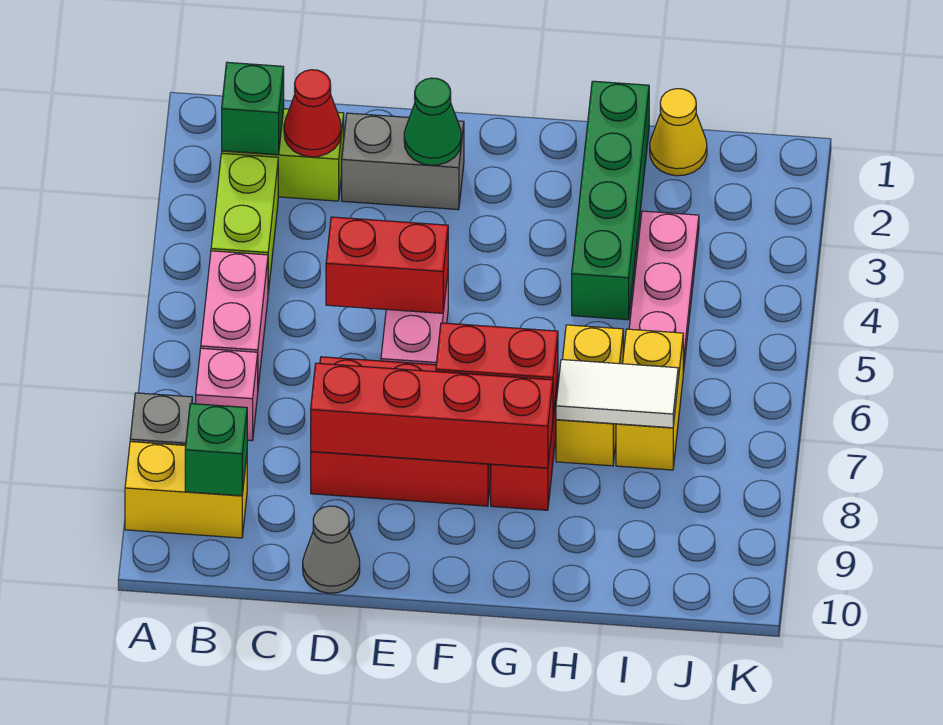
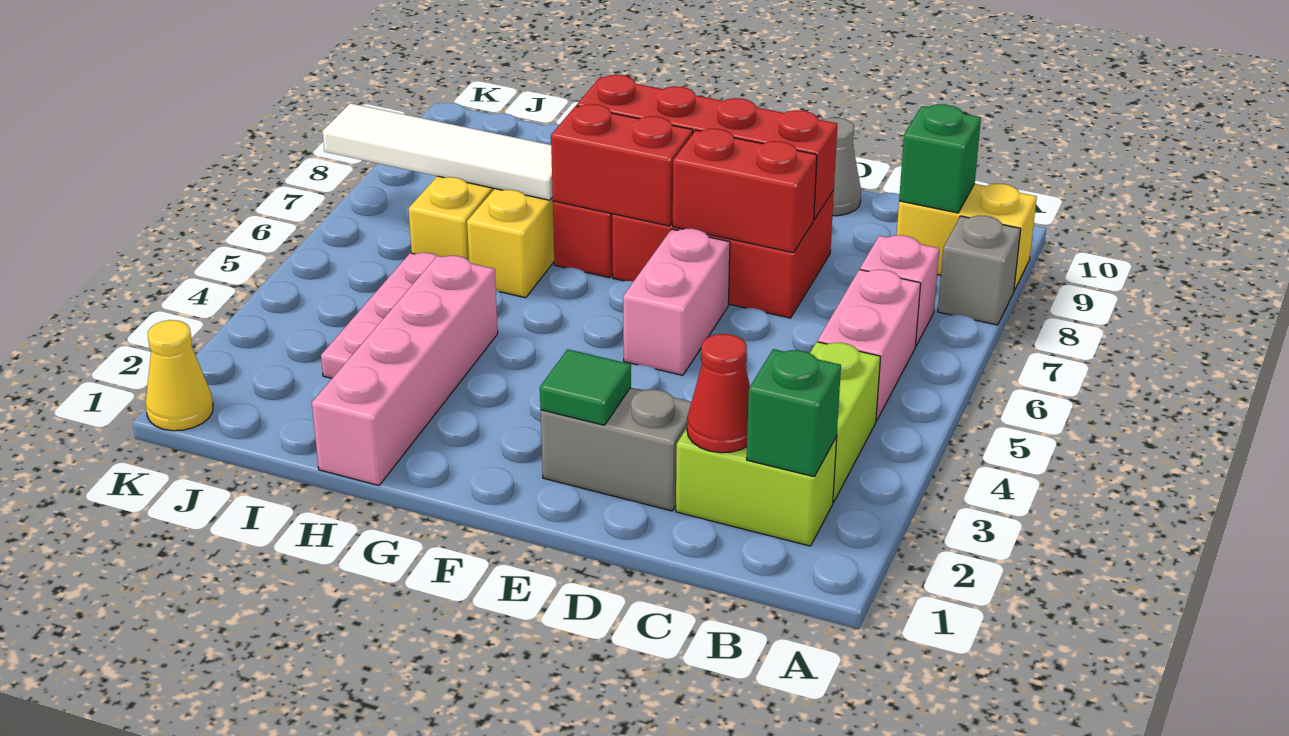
red 1x2 brick [326,217,448,313] -> red 1x2 brick moved to [673,129,817,253]
green 1x1 cone [404,78,461,165] -> green 1x1 tile [540,349,631,425]
green 1x4 brick [572,81,649,320] -> pink 1x4 brick [312,256,498,485]
white 1x2 tile [556,360,678,428] -> white 1x4 tile [322,103,553,200]
yellow 1x1 cone [650,89,707,176] -> yellow 1x1 cone moved to [145,320,213,431]

